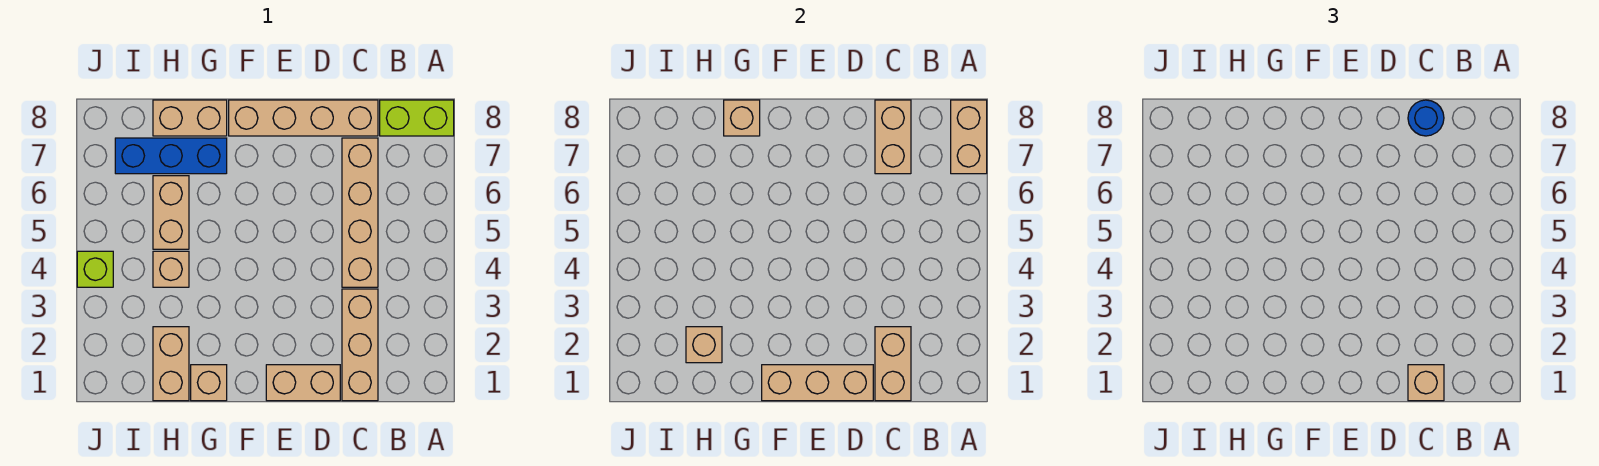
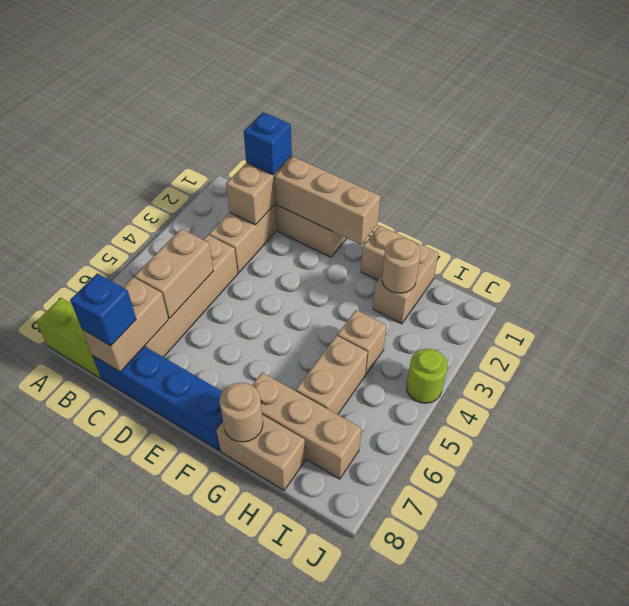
tan 1x2 brick [951,100,987,174] -> tan 1x2 brick moved to [135,229,214,318]
tan 1x1 brick [1408,365,1444,401] -> blue 1x1 brick [243,112,292,175]
tan 1x4 brick [229,100,378,136] -> blue 1x4 brick [93,346,223,451]
blue 1x1 round brick [1408,100,1444,136] -> blue 1x1 brick [70,273,136,346]
blue 1x3 brick [115,138,227,174] -> tan 1x3 brick [252,373,361,479]
tan 1x1 brick [724,100,760,136] -> tan 1x1 round brick [219,383,263,442]
tan 1x1 brick [686,327,722,363] -> tan 1x1 round brick [382,238,420,293]
lime 1x1 brick [77,251,113,287] -> lime 1x1 round brick [406,349,447,403]

